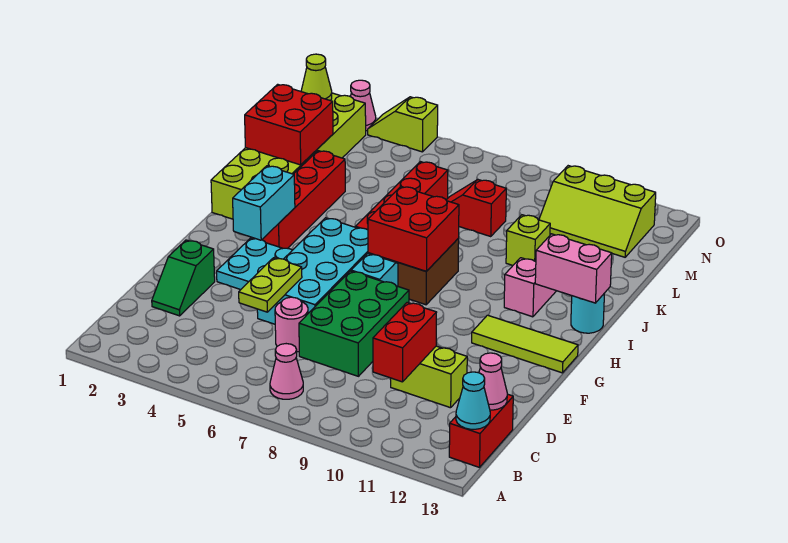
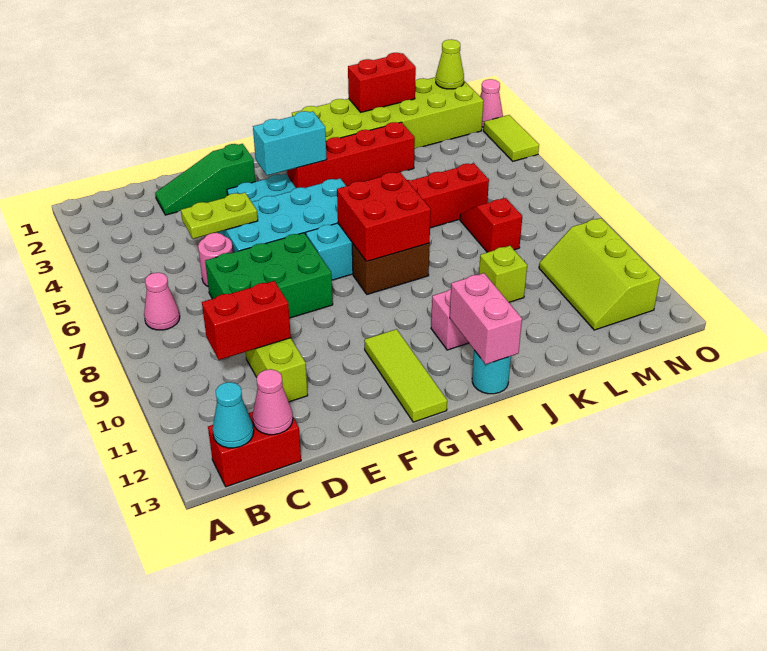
green 1x2 slope [152,240,215,316] -> green 1x3 slope [155,144,255,215]
red 2x2 brick [245,84,333,165] -> red 1x2 brick [348,53,416,112]
lime 1x2 slope [368,97,438,152] -> lime 1x2 tile [484,115,539,161]

